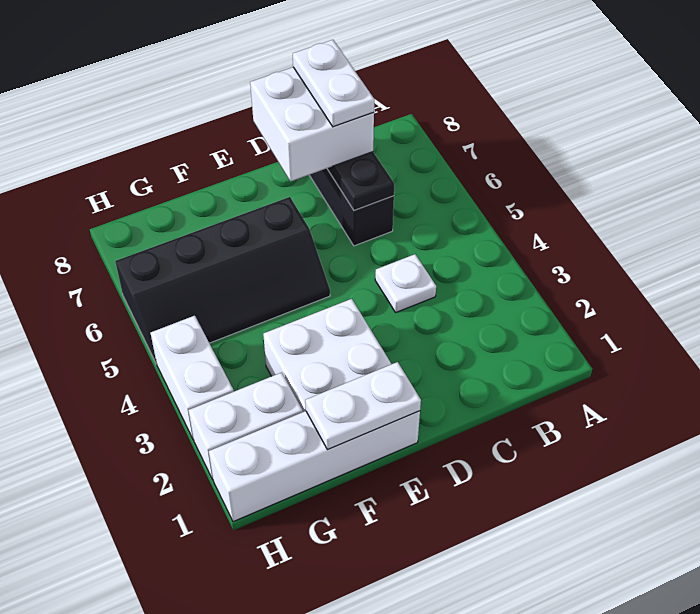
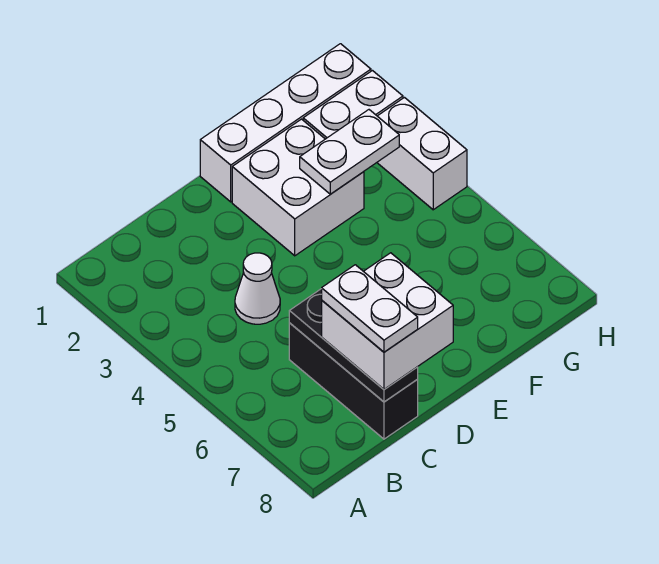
white 1x1 plate [375,254,436,312] -> white 1x1 cone [235,253,280,324]
white 1x2 plate [305,362,421,450] -> white 1x2 plate moved to [300,110,399,194]
black 2x4 slope [115,197,330,364] -> none

